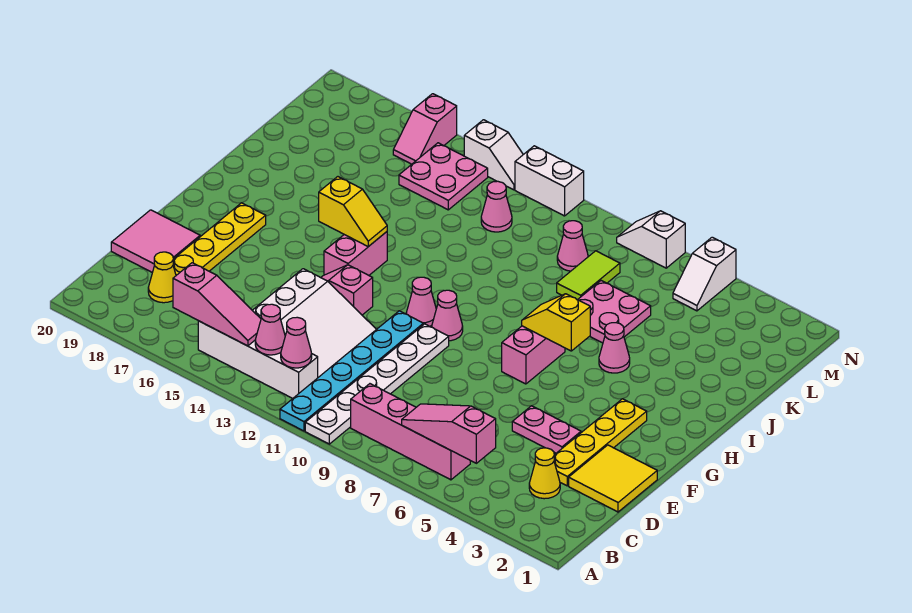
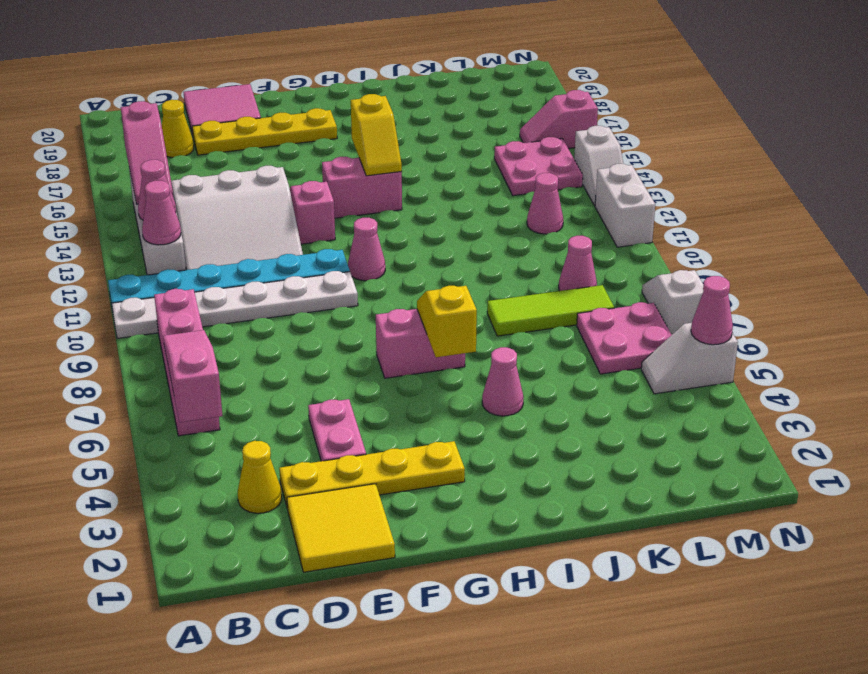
pink 1x1 cone [432,290,463,341] -> pink 1x1 cone moved to [691,276,733,345]
pink 2x2 plate [578,281,651,343] -> pink 2x2 plate moved to [577,302,672,374]
lime 1x2 tile [557,251,620,300] -> lime 1x3 tile [487,285,614,336]

